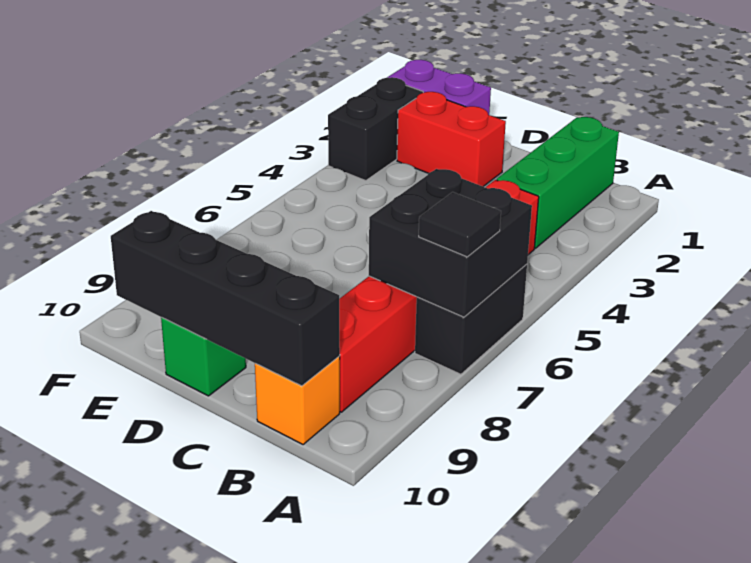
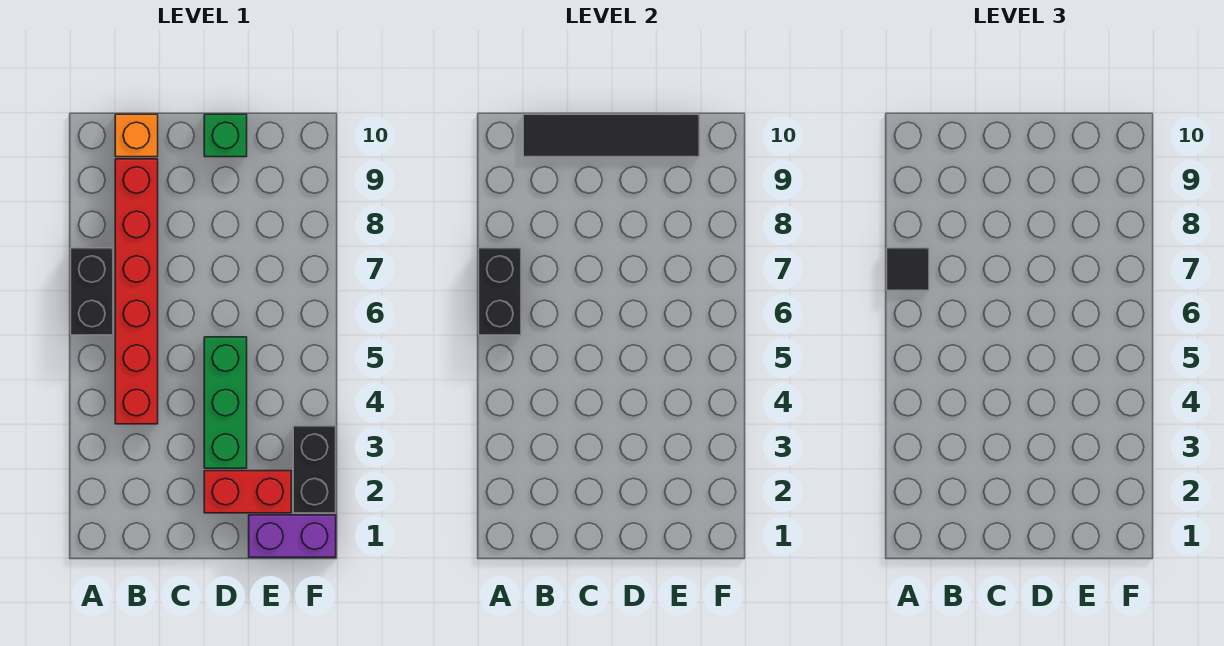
black 2x2 brick [369,169,532,317] -> black 1x2 brick [479,248,521,335]
green 1x3 brick [497,117,619,248] -> green 1x3 brick moved to [204,337,247,468]
black 1x4 brick [111,211,340,386] -> black 1x4 tile [523,114,699,157]

